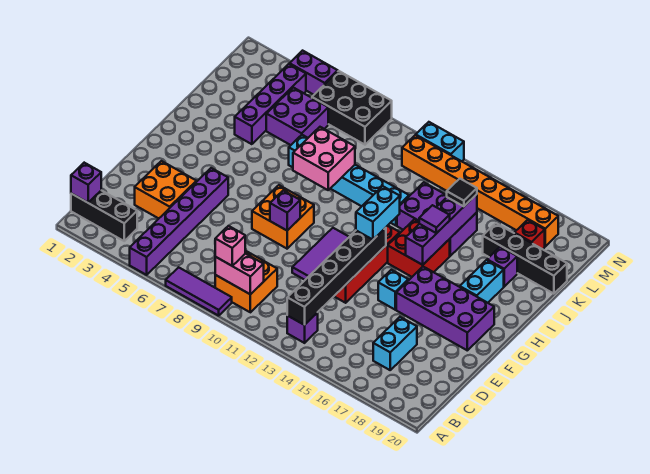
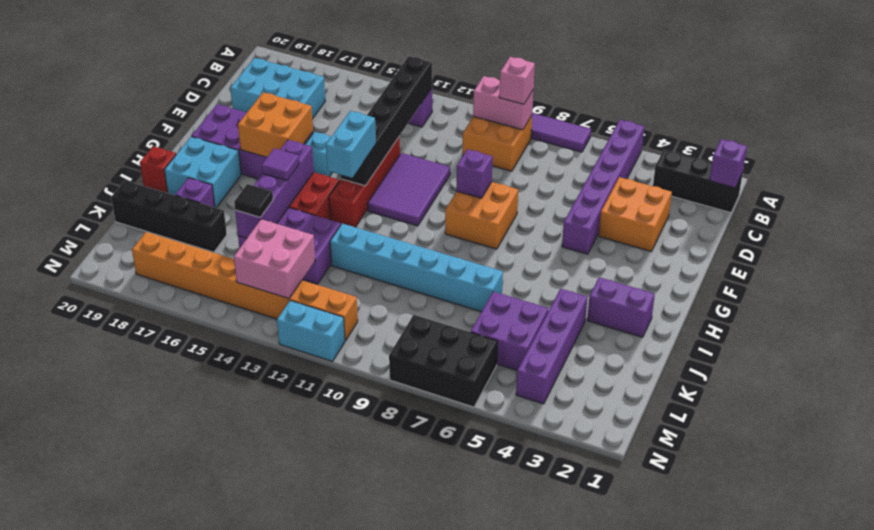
cyan 1x2 brick [373,317,417,370] -> cyan 2x3 brick [230,58,325,119]
none -> orange 2x2 brick [238,92,313,157]
cyan 1x2 brick [460,260,504,303] -> cyan 2x2 brick [164,137,241,208]
pink 2x2 brick [293,127,355,190] -> pink 2x2 brick moved to [234,219,315,299]
red 1x1 brick [515,220,545,249] -> red 1x1 brick moved to [140,146,176,193]
purple 1x2 brick [290,51,338,95] -> purple 1x2 brick moved to [587,277,655,337]

